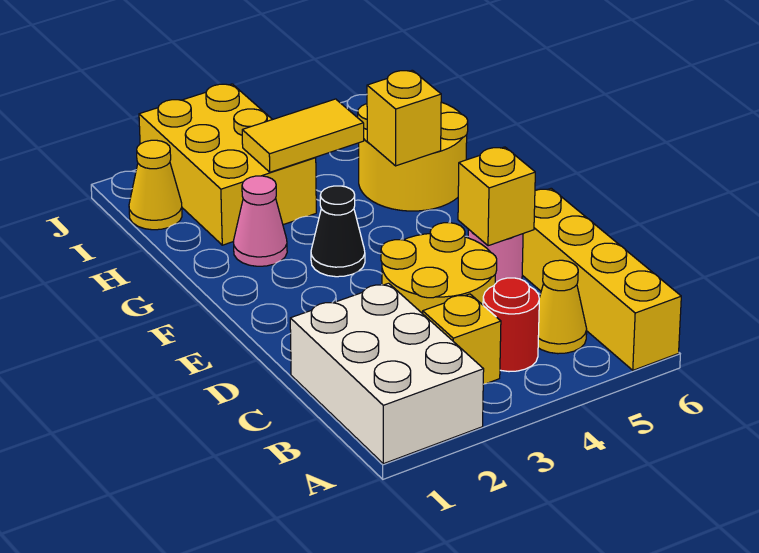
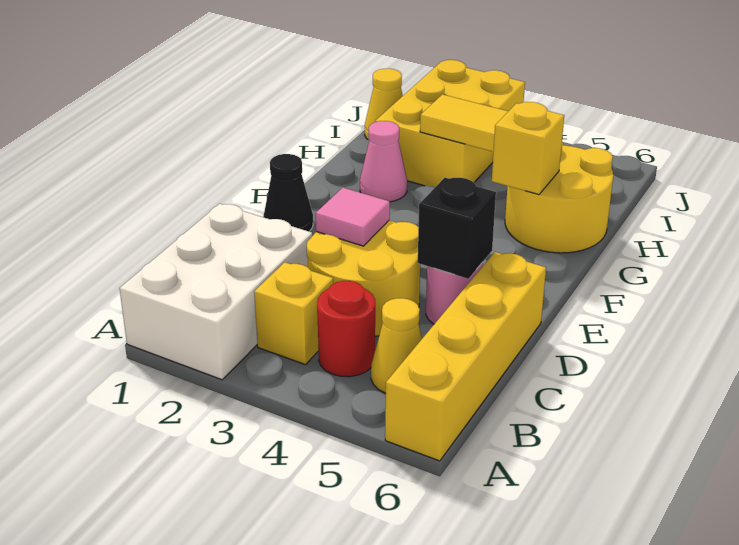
none -> pink 1x1 tile [316,188,390,246]
yellow 1x1 brick [458,147,535,246] -> black 1x1 brick [418,178,496,279]
black 1x1 cone [311,186,365,277] -> black 1x1 cone moved to [263,154,313,231]

